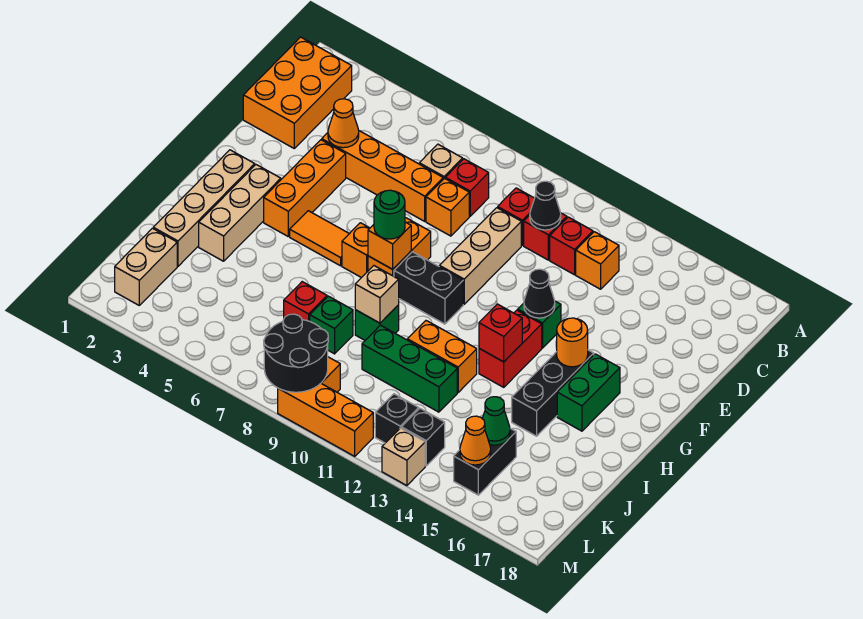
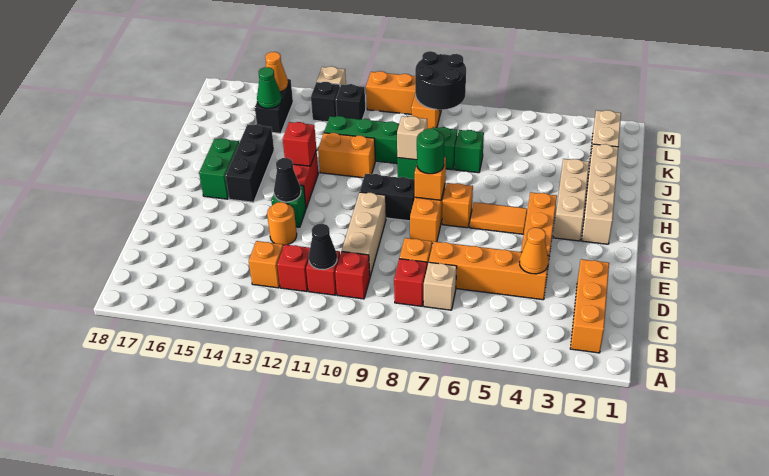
orange 2x3 brick [243,37,352,148] -> orange 1x3 brick [570,259,609,353]
orange 1x1 round brick [557,318,588,367] -> orange 1x1 round brick moved to [267,202,297,245]
red 1x1 brick [284,282,327,321] -> green 1x1 brick [455,130,484,173]

